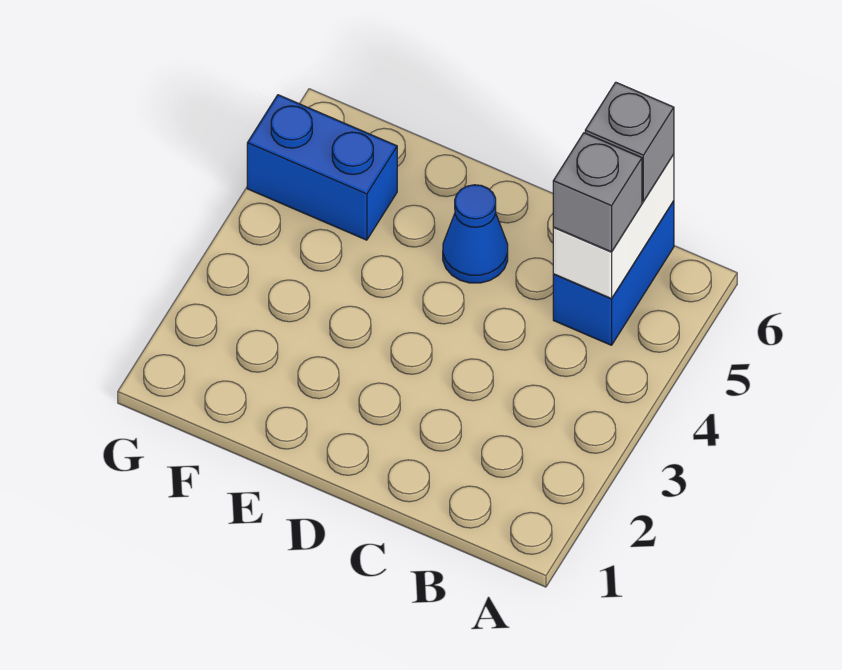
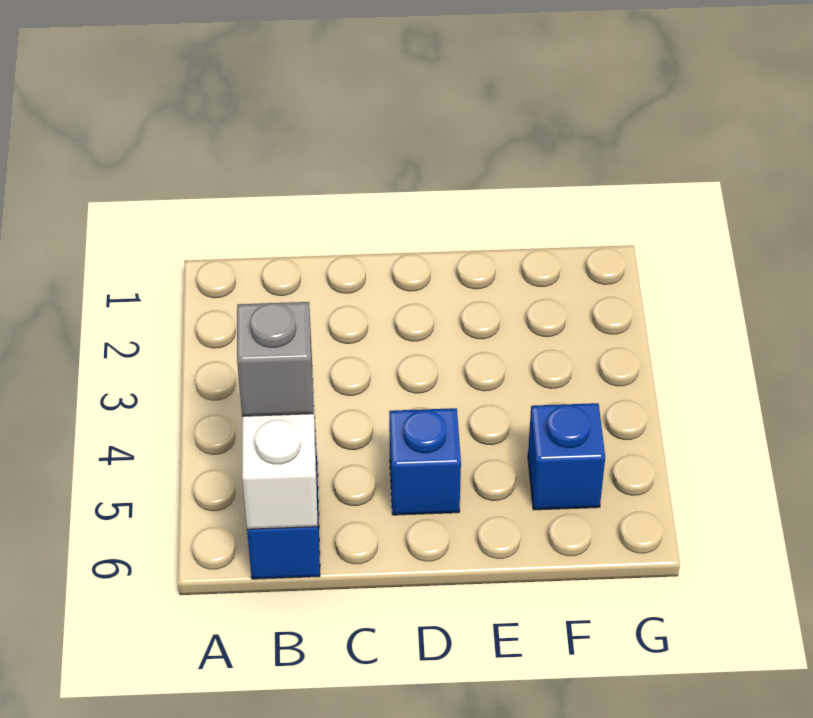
grey 1x1 brick [585,82,674,201] -> none
blue 1x1 cone [443,185,508,283] -> blue 1x1 brick [389,408,461,515]
blue 1x2 brick [247,95,397,240] -> blue 1x1 brick [528,403,605,510]

